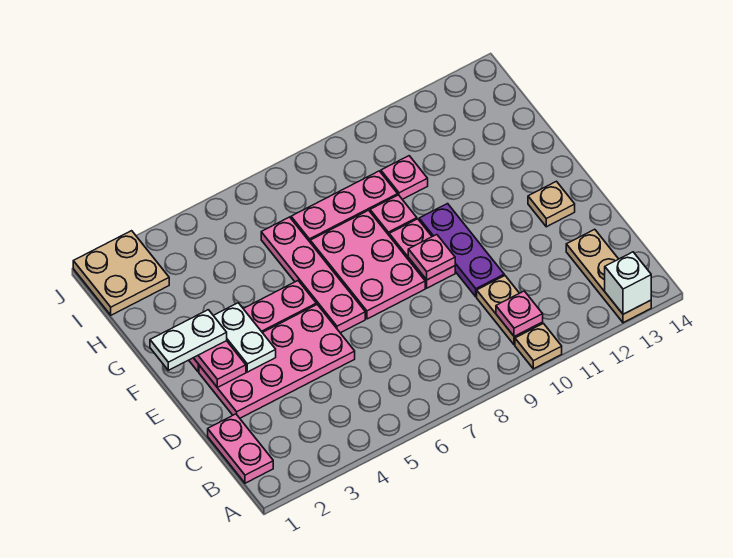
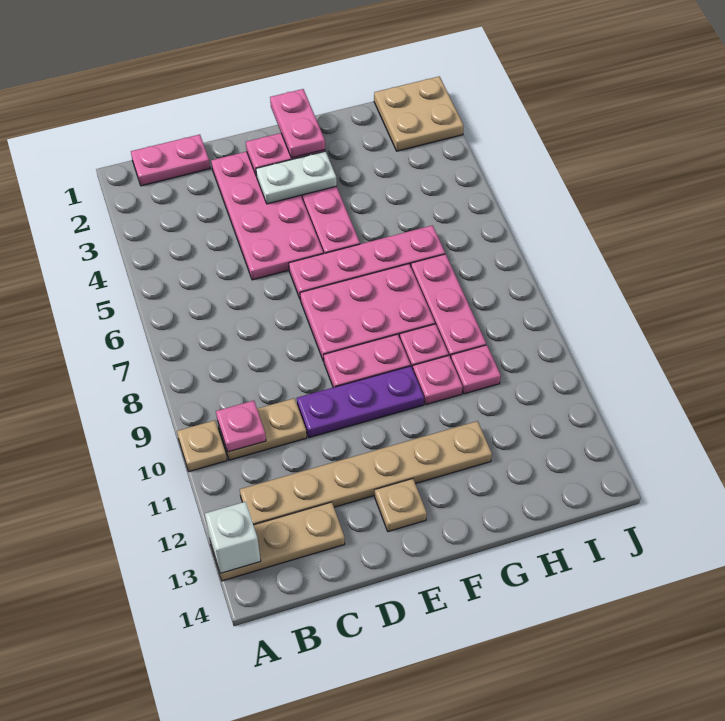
none -> tan 1x6 plate [240,421,492,525]
pink 1x1 plate [408,235,455,280] -> pink 1x1 plate moved to [413,355,463,405]
white 1x2 plate [150,310,227,370] -> pink 1x2 plate [270,89,325,158]

